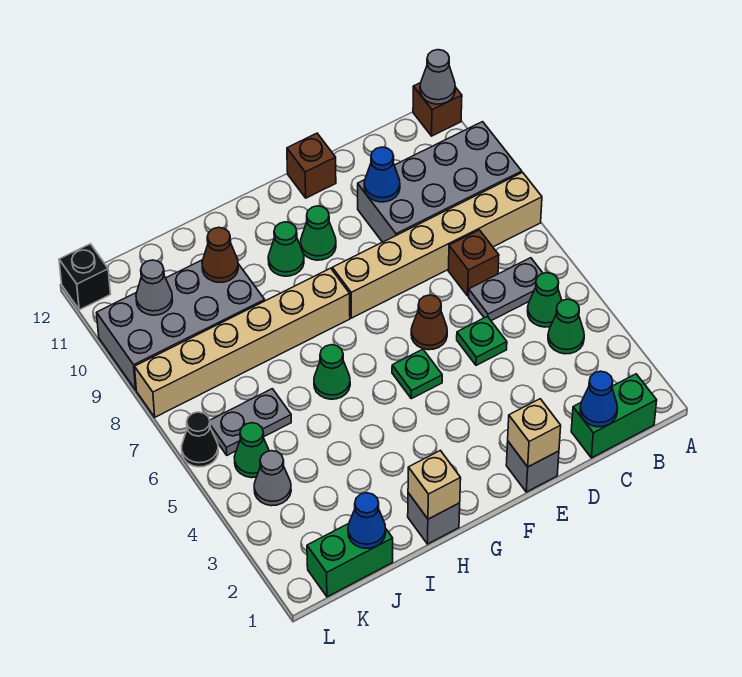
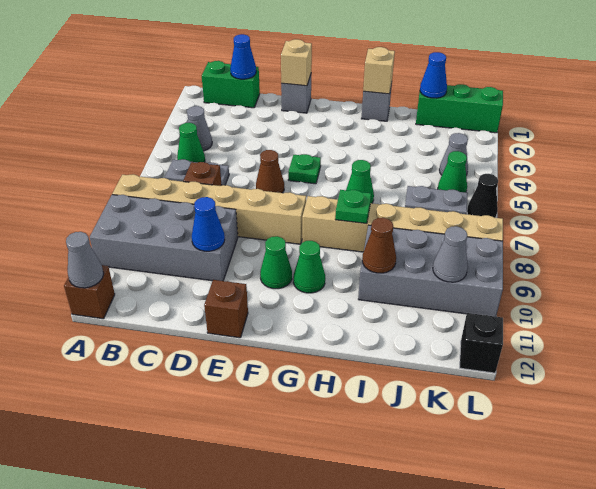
green 1x1 cone [548,299,584,354] -> grey 1x1 cone [187,106,212,151]
green 1x1 plate [457,316,507,365] -> green 1x1 plate moved to [335,190,371,224]
green 1x2 brick [307,524,393,597] -> green 1x3 brick [416,84,503,133]

